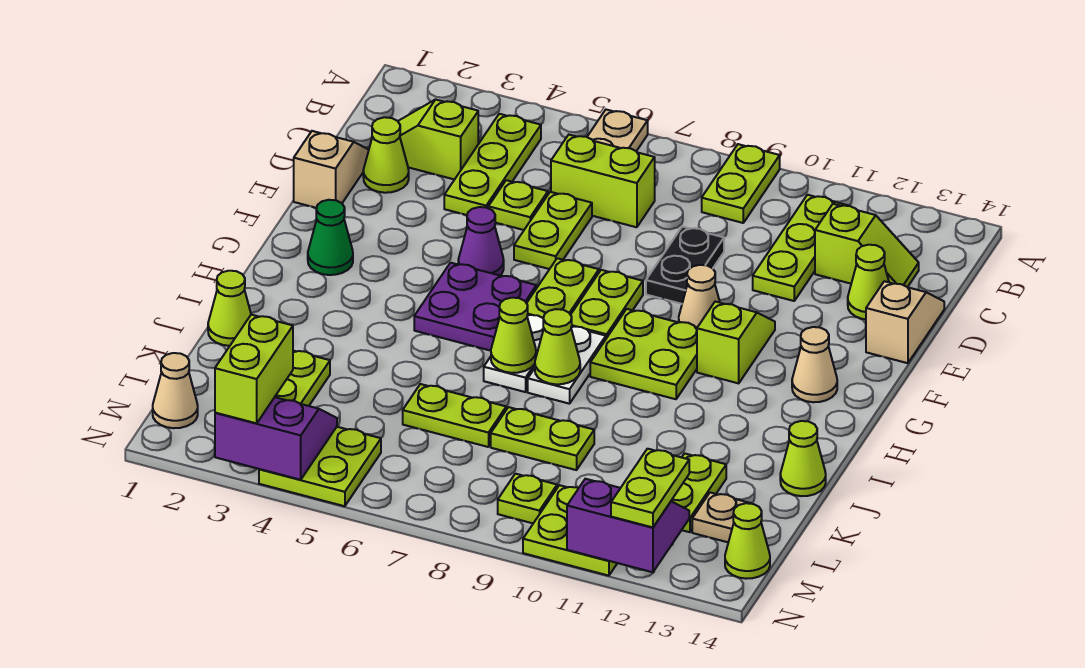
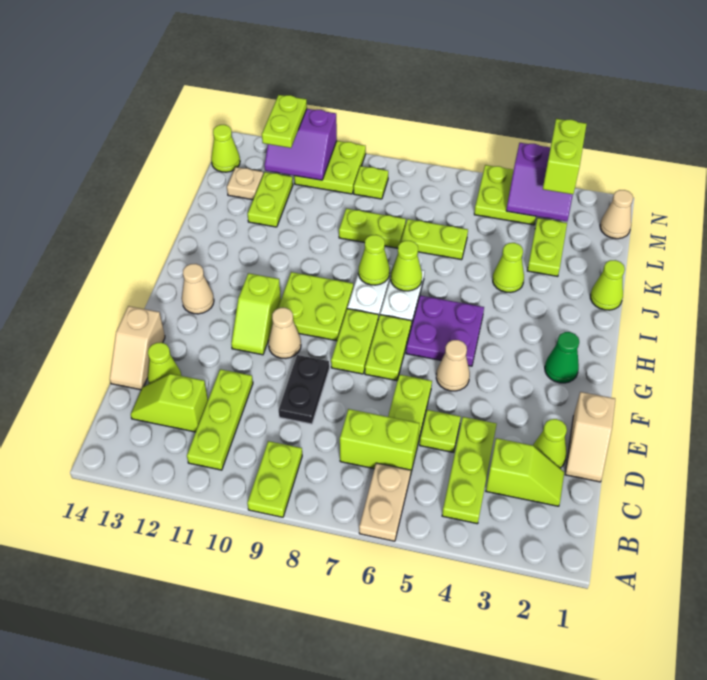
purple 1x1 cone [458,207,504,275] -> tan 1x1 cone [436,340,470,391]
lime 1x1 cone [780,421,826,496] -> lime 1x1 cone moved to [493,243,524,292]

